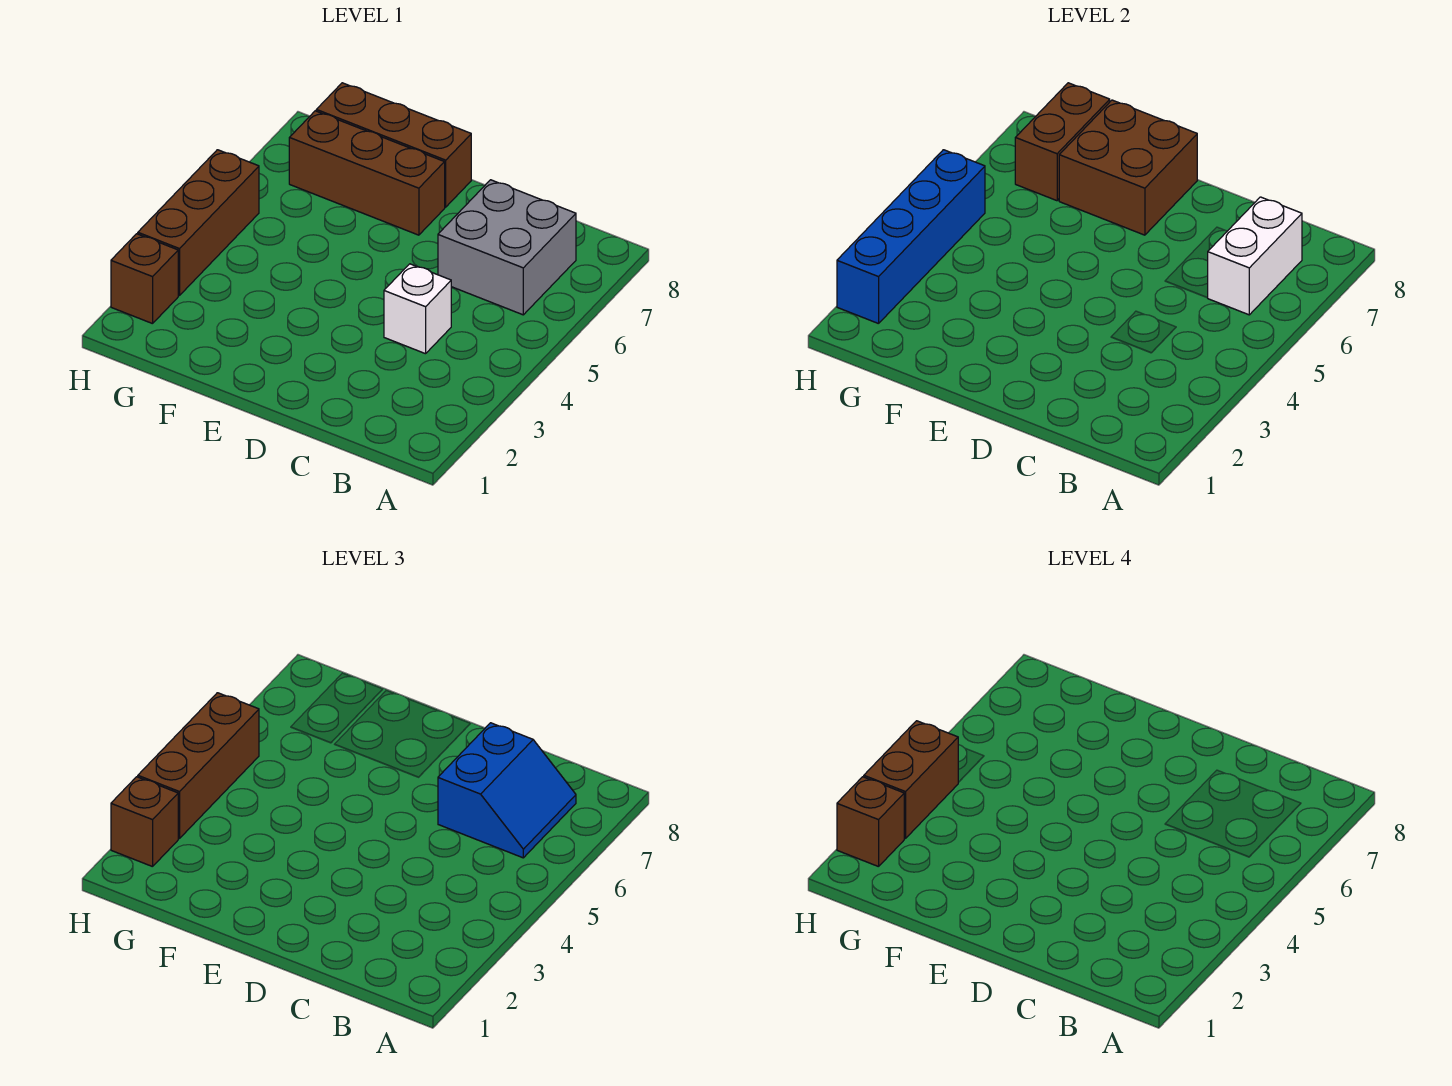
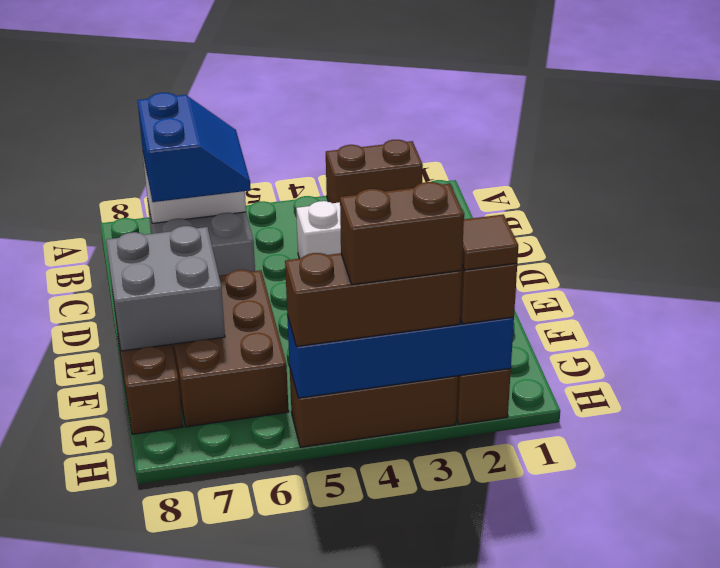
blue 2x2 slope [438,723,576,858] -> blue 2x2 slope turned to [138,93,251,202]
brown 1x3 brick [289,111,445,235] -> brown 2x3 brick [172,270,289,427]
brown 2x2 brick [1059,100,1197,235] -> grey 2x2 brick [106,226,225,351]
brown 1x2 brick [1015,83,1110,201] -> brown 1x2 brick moved to [326,140,423,203]
brown 1x1 brick [837,777,904,867] -> brown 1x1 tile [462,214,518,270]

